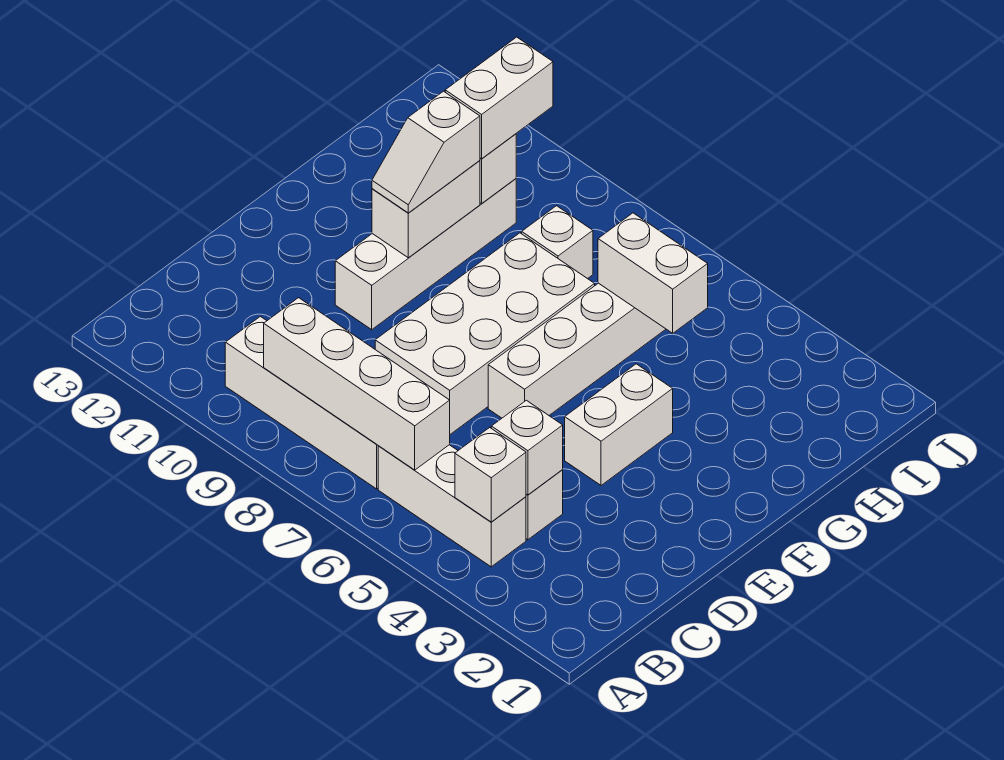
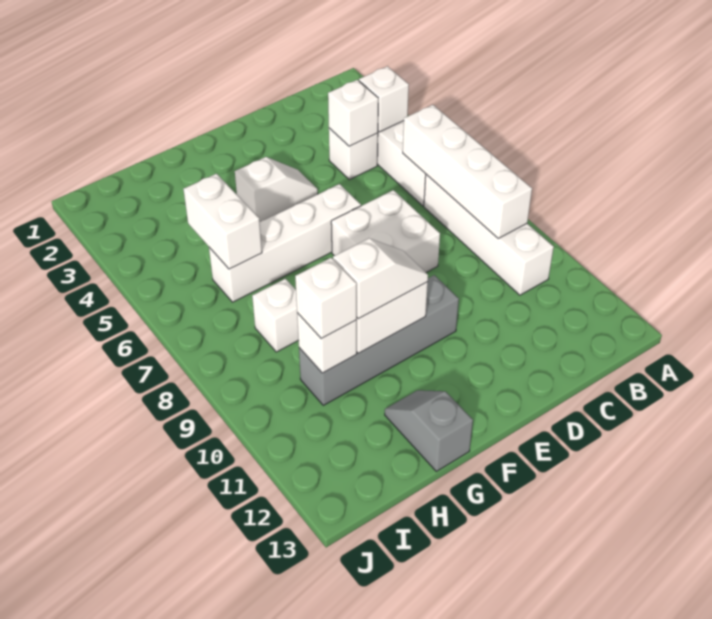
white 2x4 brick [375,233,595,434] -> white 2x2 brick [331,190,440,272]
white 1x2 brick [565,364,673,485] -> white 1x2 slope [235,157,318,222]
white 1x4 brick [335,179,516,330] -> grey 1x4 brick [299,275,459,405]
none -> grey 1x2 slope [385,390,473,471]
white 1x2 brick [445,37,553,159] -> white 1x1 brick [295,258,357,339]

